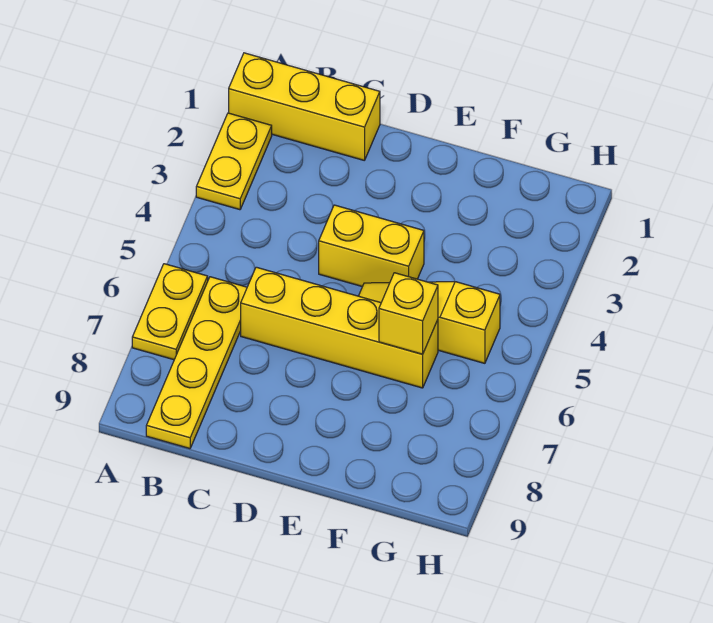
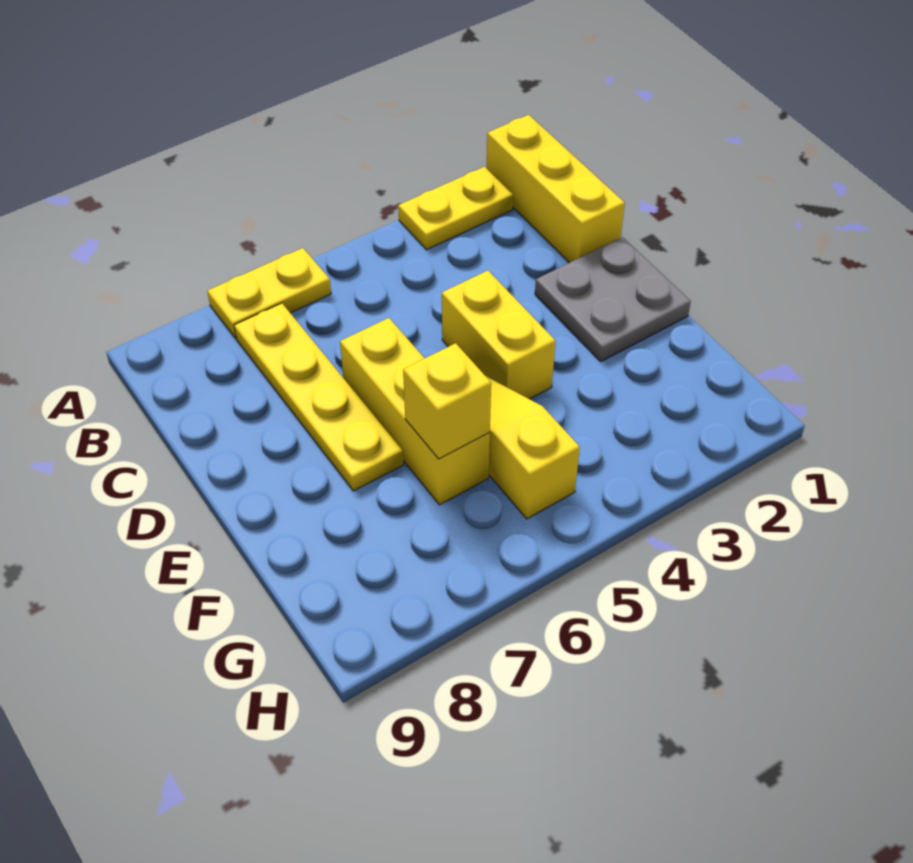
yellow 1x4 plate [146,277,247,449] -> yellow 1x4 plate turned to [234,303,403,491]
yellow 1x4 brick [241,267,438,388] -> yellow 1x3 brick [340,318,490,505]
none -> grey 2x2 plate [535,237,691,361]

